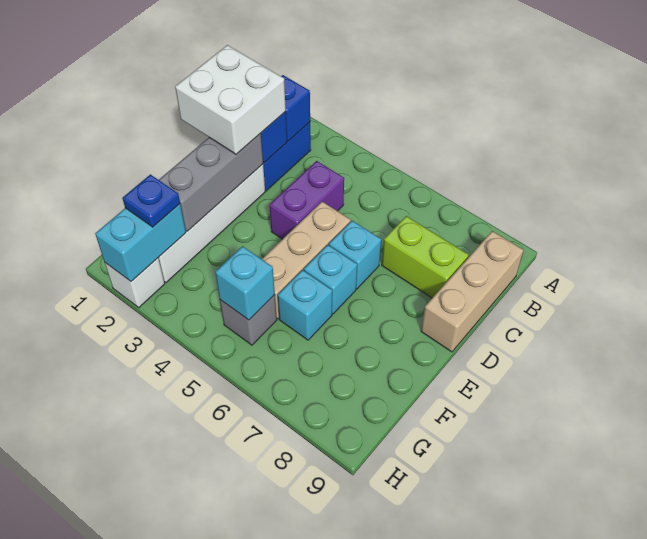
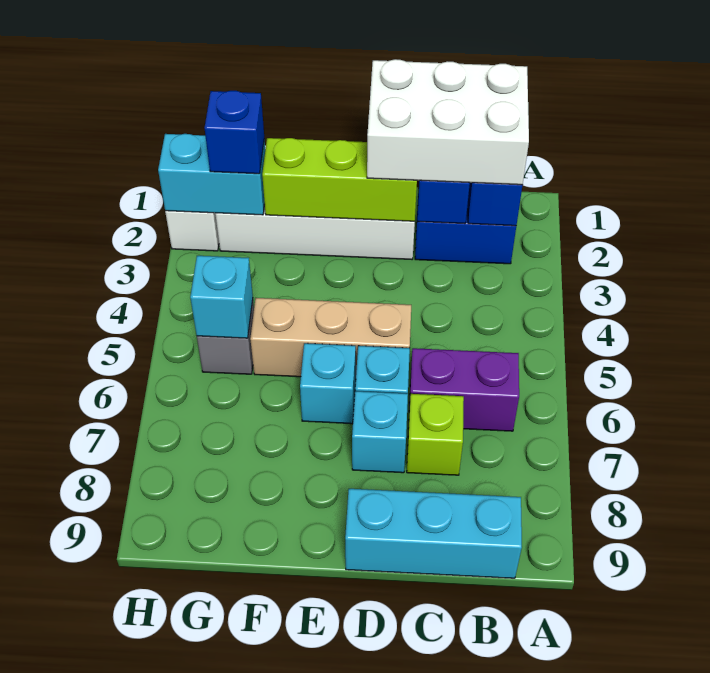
tan 1x3 brick [421,231,524,352] -> cyan 1x3 brick [345,489,522,578]
white 2x2 brick [175,45,286,154] -> white 2x3 brick [367,59,529,185]
purple 1x2 brick [269,161,344,239] -> purple 1x2 brick moved to [409,348,519,431]
lime 1x2 brick [382,216,468,298] -> lime 1x1 brick [407,394,464,475]
grey 1x3 brick [159,134,263,231] -> lime 1x3 brick [262,138,417,221]
cyan 1x1 brick [278,270,332,340] -> cyan 1x1 brick moved to [352,391,408,473]
blue 1x1 plate [122,174,180,227] -> blue 1x1 brick [205,91,264,174]

